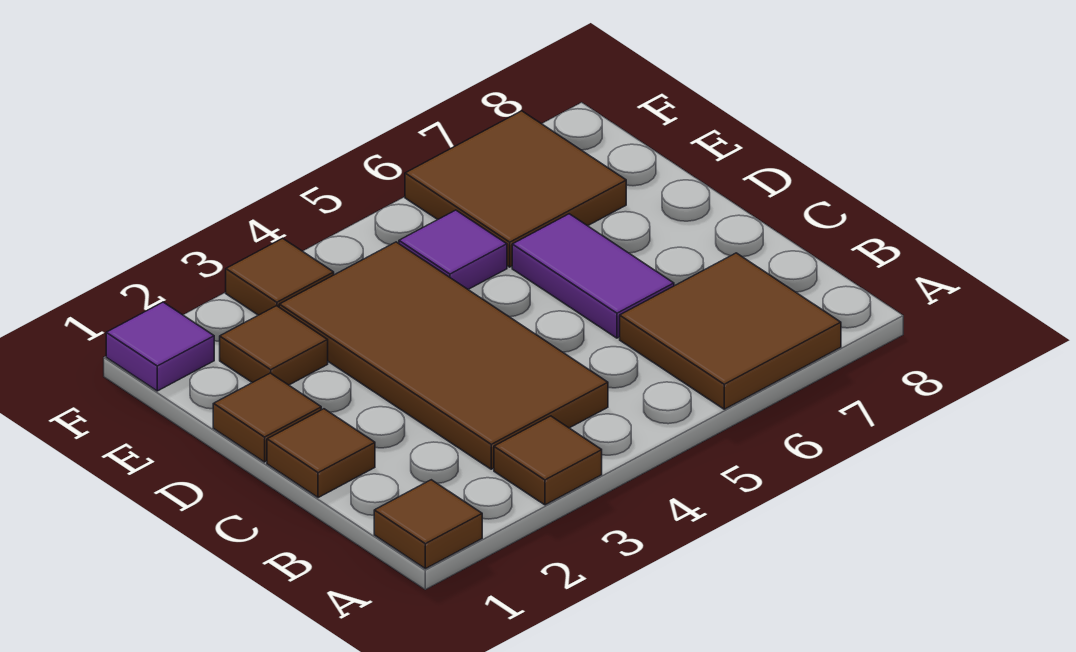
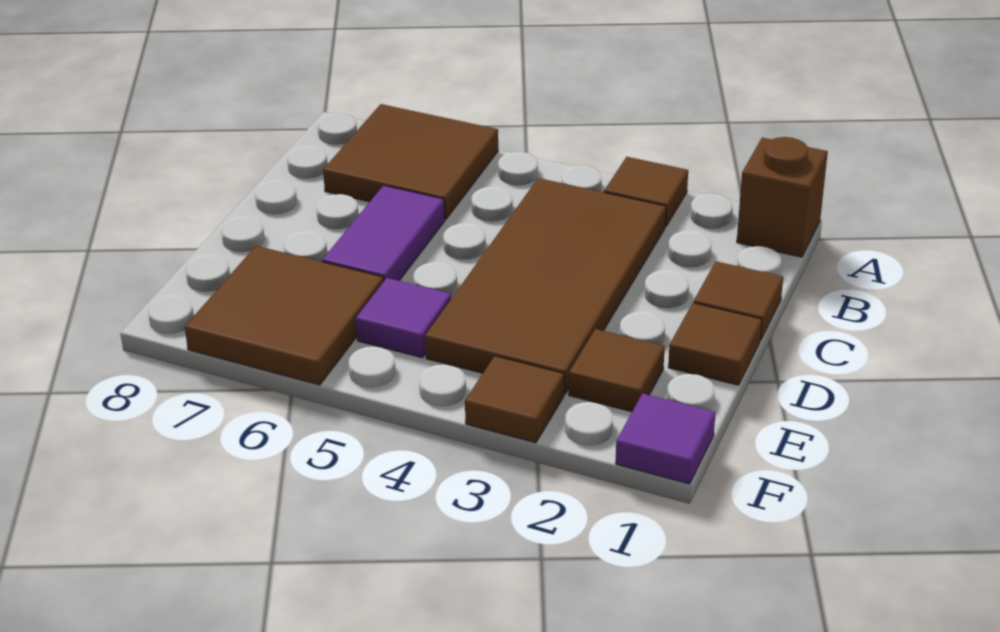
brown 1x1 tile [374,480,482,569] -> brown 1x1 brick [737,137,828,257]

